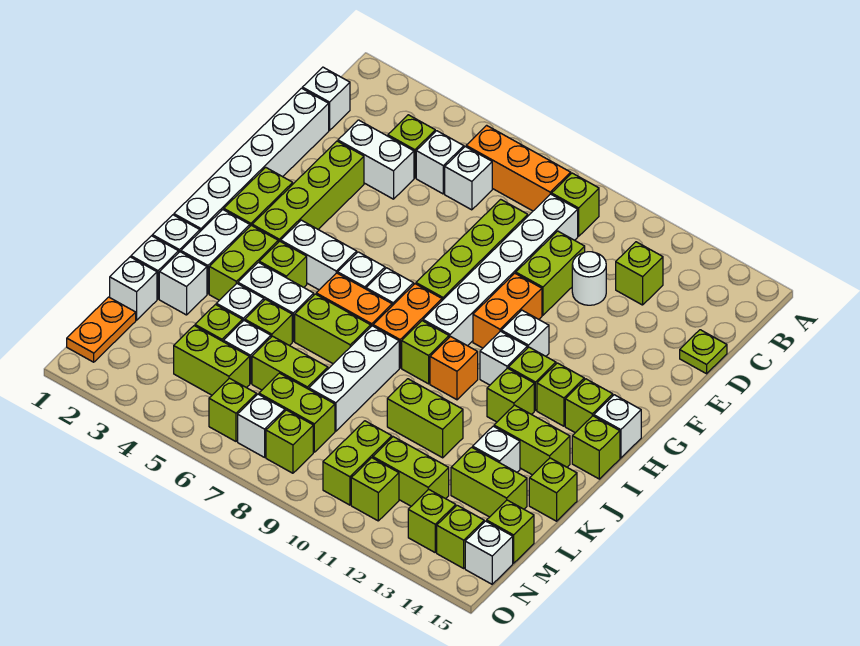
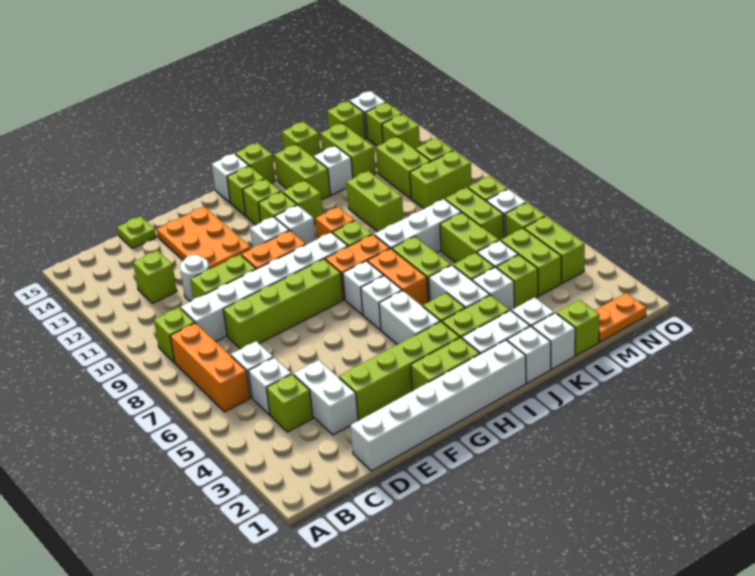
white 1x1 brick [302,67,350,130] -> none
none -> orange 2x3 plate [157,207,251,269]
white 1x1 brick [110,257,157,320] -> lime 1x1 brick [557,300,600,355]
none -> lime 1x2 brick [524,216,585,283]

